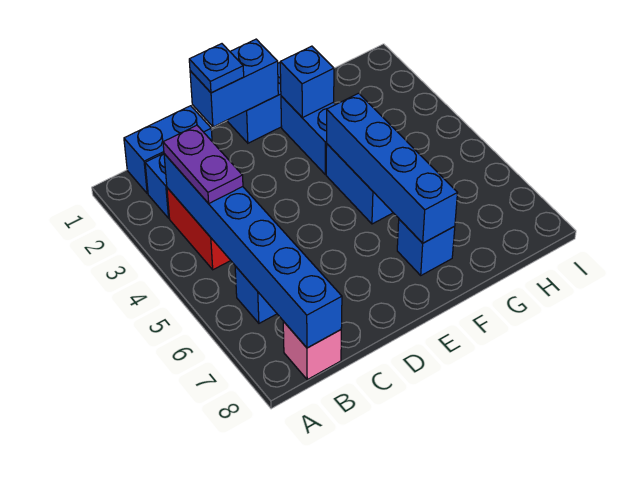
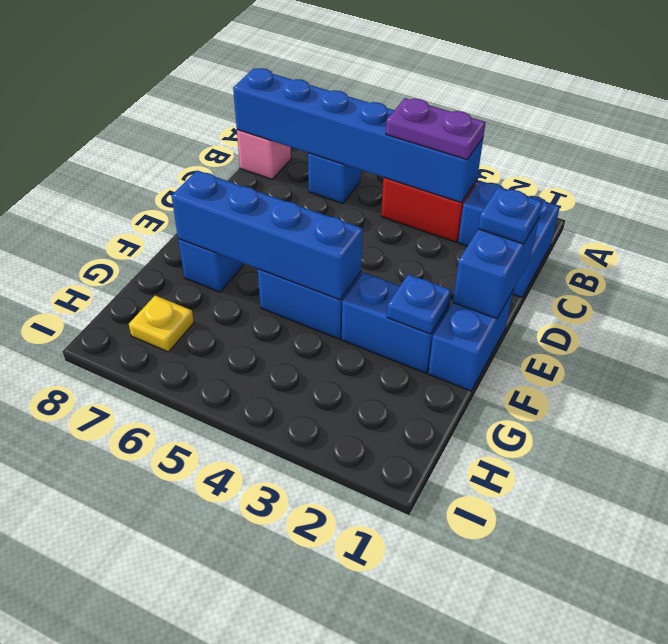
blue 1x1 brick [280,46,334,118] -> blue 1x1 plate [387,274,451,334]
none -> yellow 1x1 plate [129,296,194,352]

